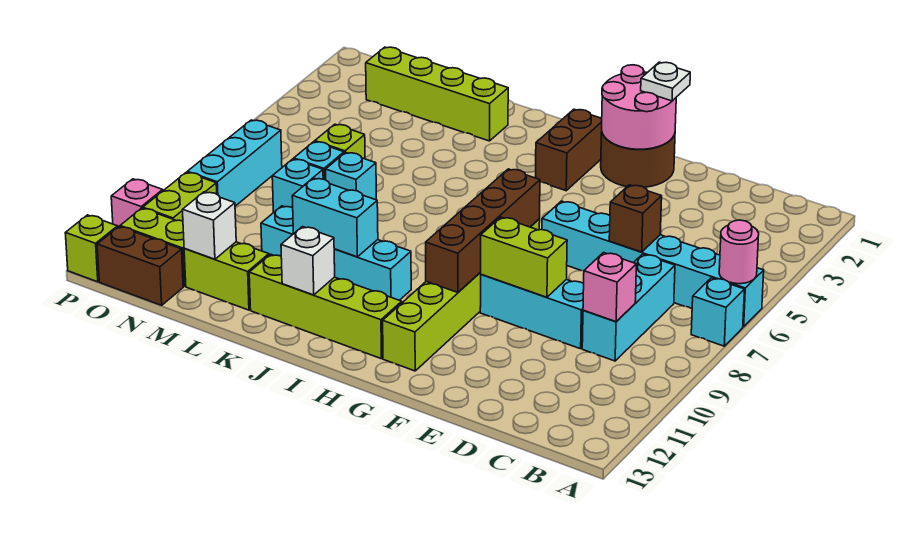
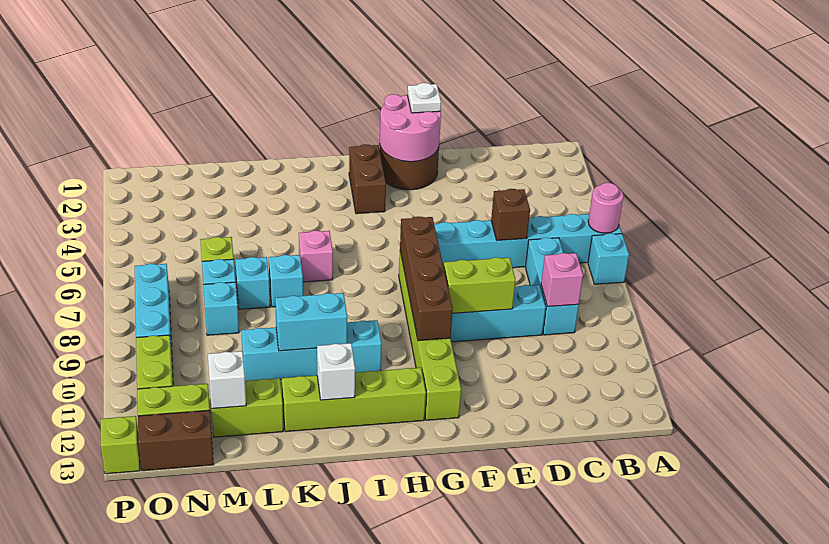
lime 1x4 brick [366,47,508,141] -> none
none -> cyan 1x1 brick [269,255,303,307]
pink 1x1 brick [111,179,163,227] -> pink 1x1 brick moved to [299,230,333,282]

